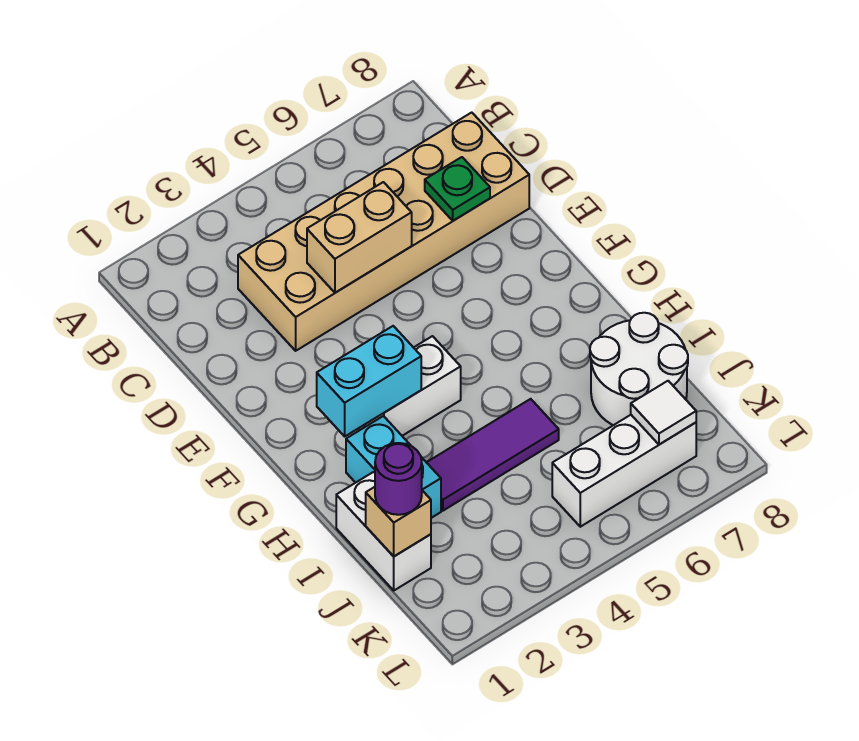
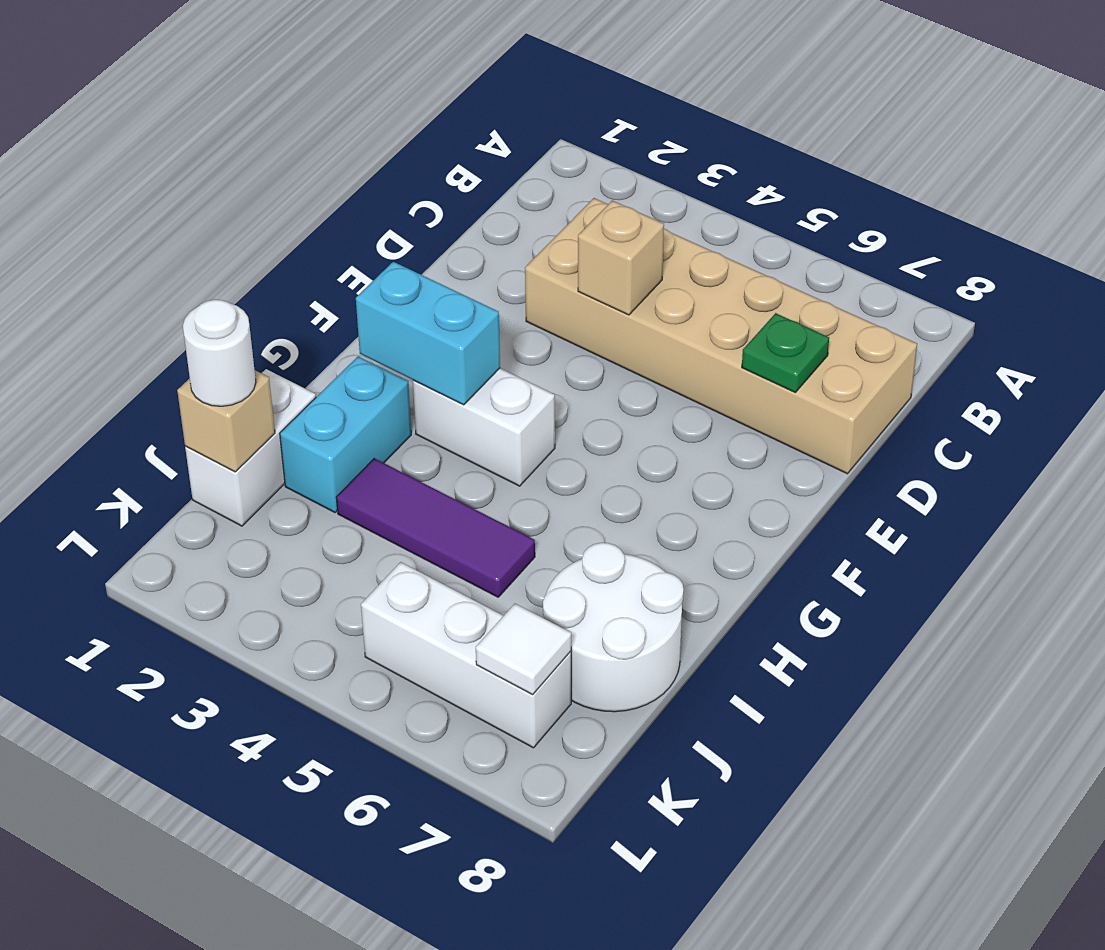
tan 1x2 brick [307,182,412,293] -> tan 1x1 brick [578,201,664,315]
purple 1x1 round brick [375,443,422,515] -> white 1x1 round brick [183,300,256,406]

